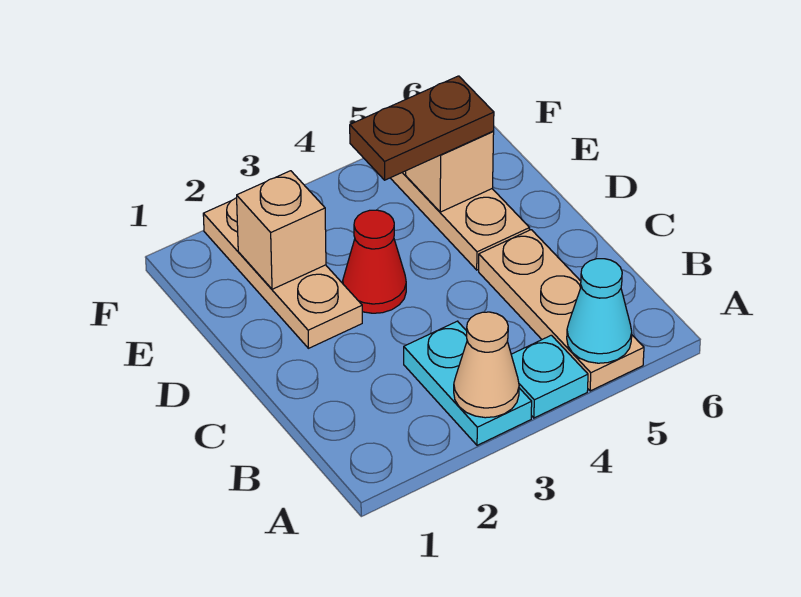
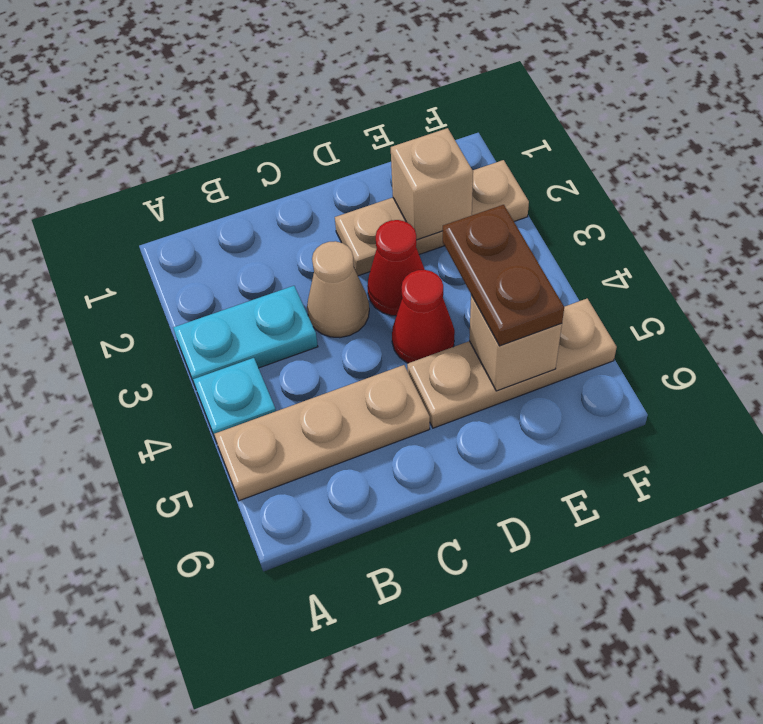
tan 1x1 cone [454,312,519,418] -> tan 1x1 cone moved to [307,241,369,338]
cyan 1x1 cone [567,259,632,363] -> none
none -> red 1x1 cone [392,270,455,363]

